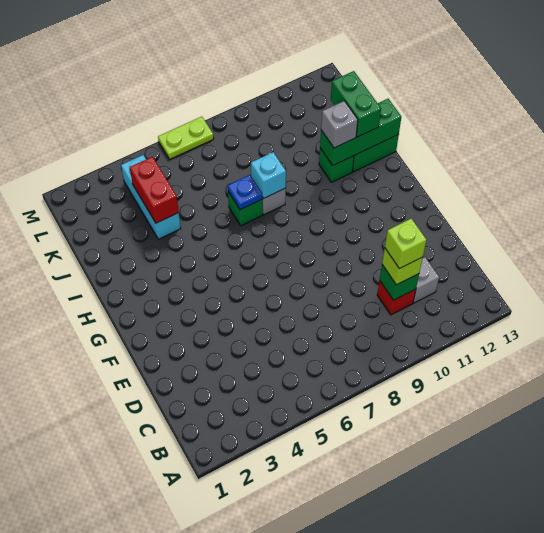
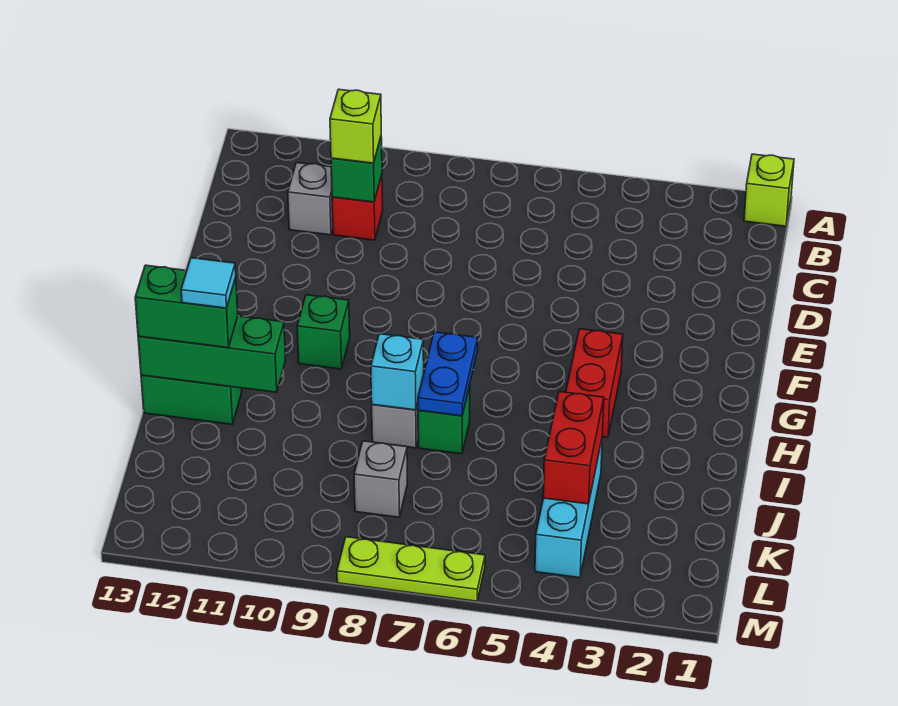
lime 1x1 brick [385,219,426,269] -> lime 1x1 brick moved to [744,154,794,226]
none -> red 1x2 brick [566,329,623,437]
blue 1x1 plate [228,175,262,210] -> blue 1x2 plate [418,332,478,416]
green 1x1 brick [319,148,354,182] -> green 1x1 brick moved to [297,295,350,369]
grey 1x1 brick [321,101,358,148] -> grey 1x1 brick moved to [354,441,407,517]
green 1x2 brick [331,71,381,137] -> green 1x2 brick turned to [135,265,238,348]
none -> cyan 1x1 tile [181,258,236,308]
lime 1x2 plate [158,117,214,159] -> lime 1x3 plate [337,537,485,601]

